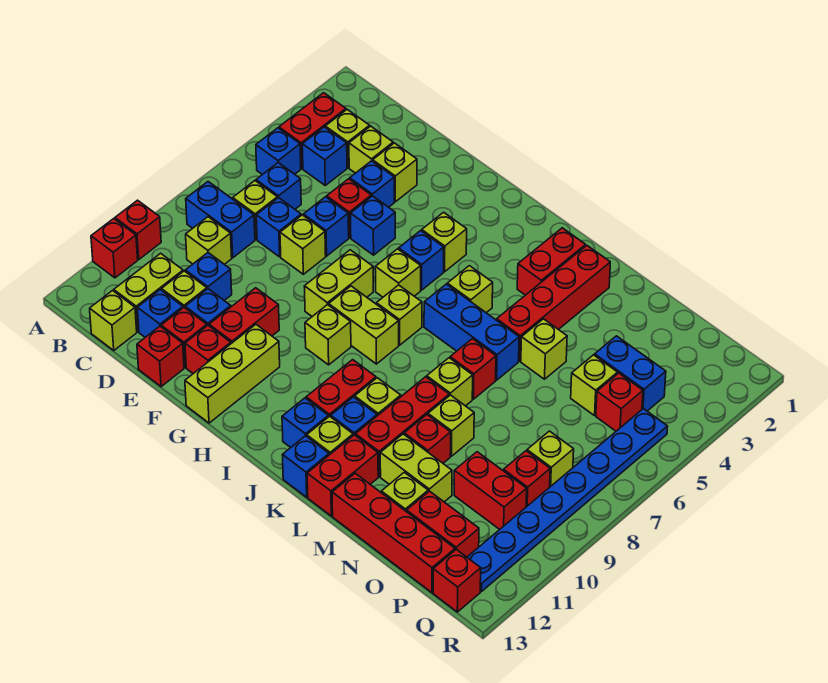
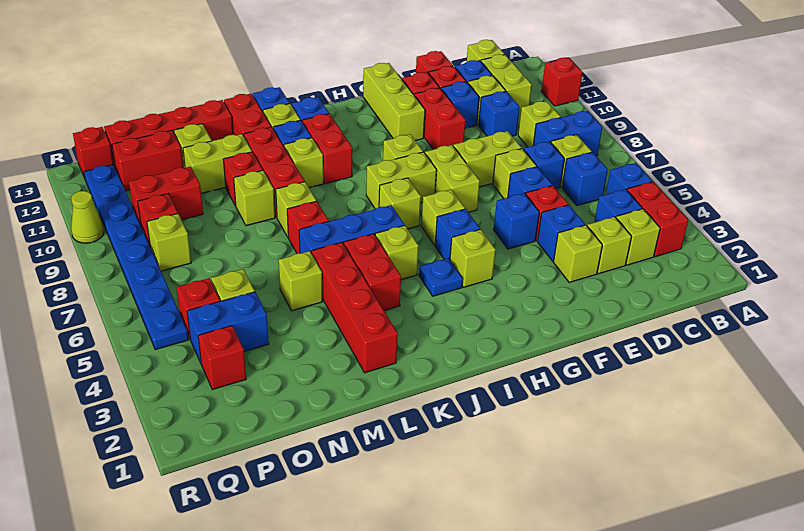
red 1x1 brick [115,200,161,259] -> red 1x1 brick moved to [198,326,246,390]
none -> lime 1x2 brick [453,131,521,187]
none -> blue 1x1 plate [419,258,463,296]
red 1x2 brick [517,228,586,295] -> red 1x2 brick moved to [344,234,401,311]
none -> lime 1x1 cone [71,191,104,243]

